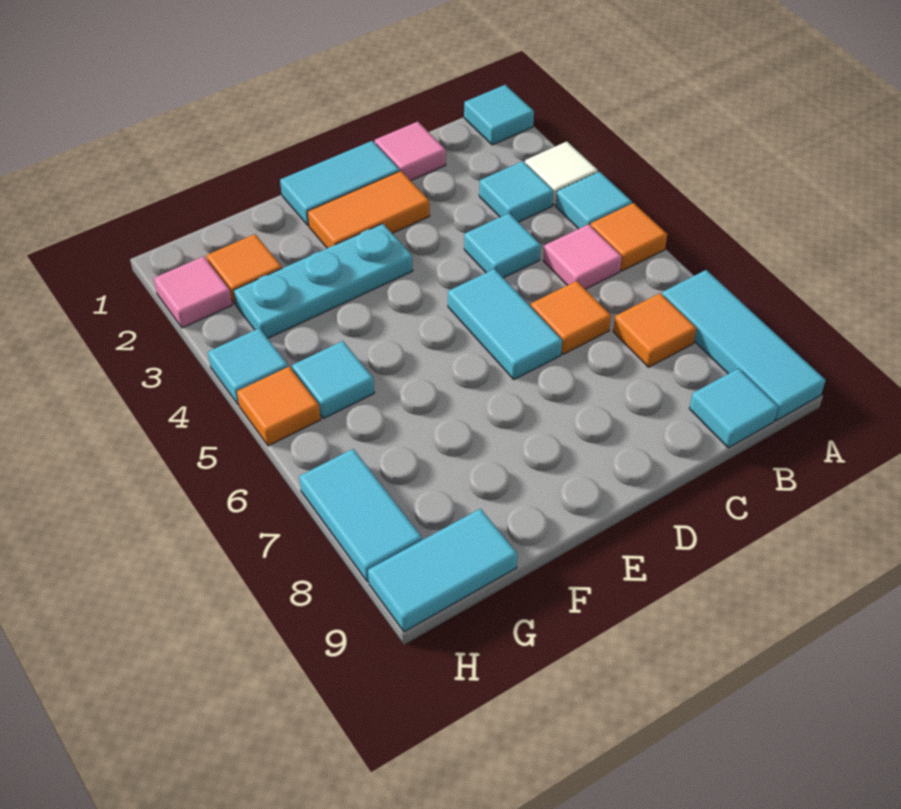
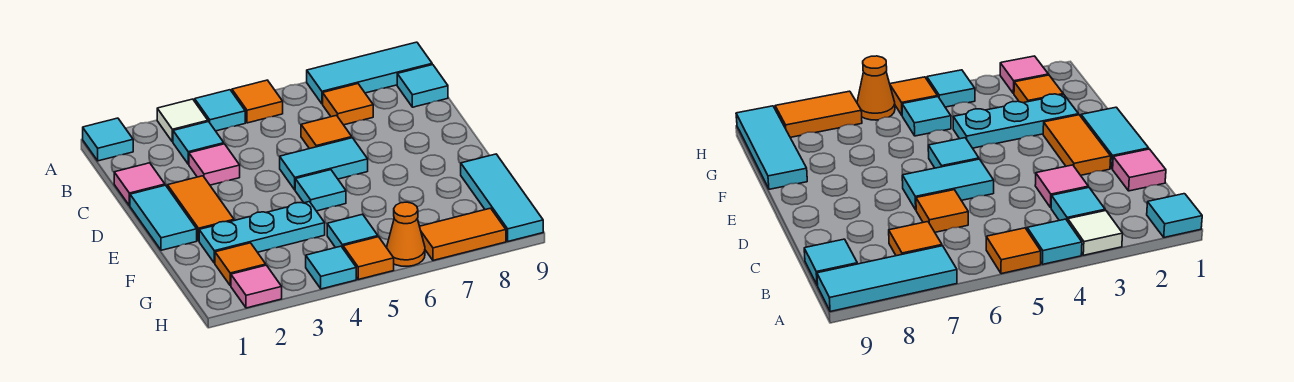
pink 1x1 tile [543,224,622,289] -> pink 1x1 tile moved to [189,144,240,185]
cyan 1x1 tile [464,213,541,278] -> cyan 1x1 tile moved to [295,170,346,211]
cyan 1x3 plate [234,224,413,338] -> cyan 1x3 plate turned to [199,202,325,263]
cyan 1x2 tile [368,509,517,632] -> cyan 1x3 tile [461,154,543,241]
none -> orange 1x1 cone [387,202,425,266]
cyan 1x2 tile [299,449,422,582] -> orange 1x2 tile [420,208,506,261]

